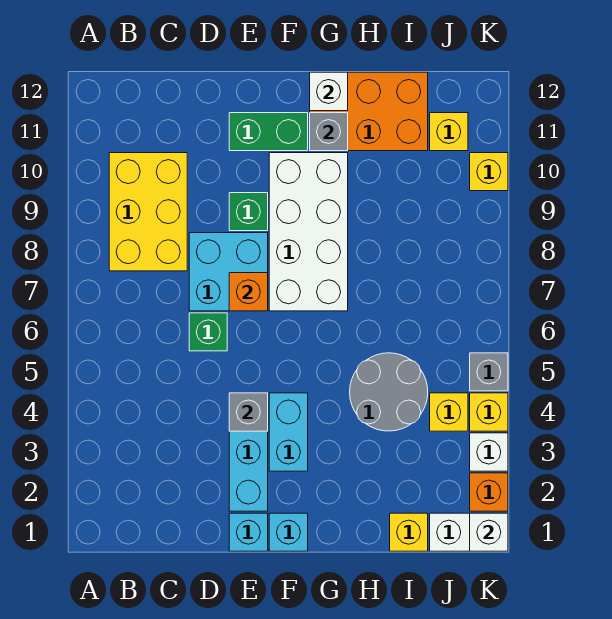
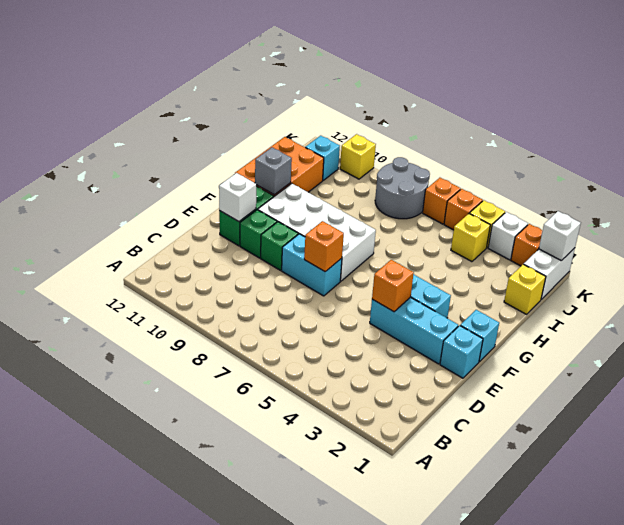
yellow 2x3 brick [109,153,187,271] -> none
green 1x1 brick [189,313,227,351] -> green 1x1 brick moved to [240,210,277,258]
cyan 2x2 brick [189,233,268,311] -> cyan 1x2 brick [282,234,342,296]
grey 1x1 brick [229,393,268,431] -> orange 1x1 brick [372,260,414,312]
white 1x1 brick [310,72,348,111] -> white 1x1 brick moved to [219,173,256,222]
grey 2x2 round brick [350,353,428,431] -> grey 2x2 round brick moved to [375,157,430,219]
yellow 1x1 brick [430,113,468,151] -> cyan 1x1 brick [305,136,340,180]
grey 1x1 brick [470,353,508,391] -> orange 1x1 brick [444,189,483,230]
none -> orange 1x1 brick [423,178,461,224]

